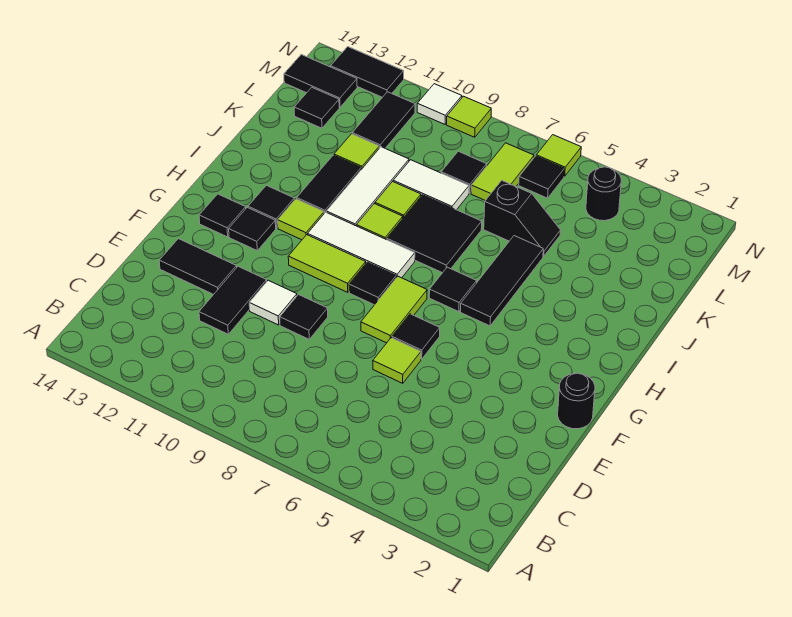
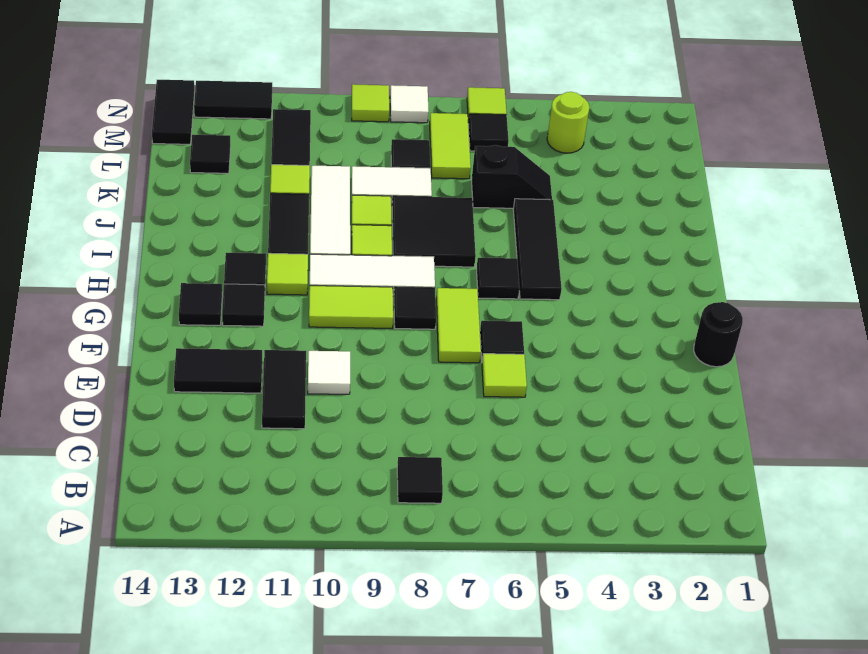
black 1x1 tile [280,295,328,339] -> black 1x1 tile moved to [397,457,443,503]
black 1x1 round brick [586,167,621,221] -> lime 1x1 round brick [547,92,589,153]
black 1x2 tile [284,55,357,107] -> black 1x2 tile turned to [152,80,195,144]
white 1x1 tile [417,84,462,124] -> white 1x1 tile moved to [390,85,429,123]

